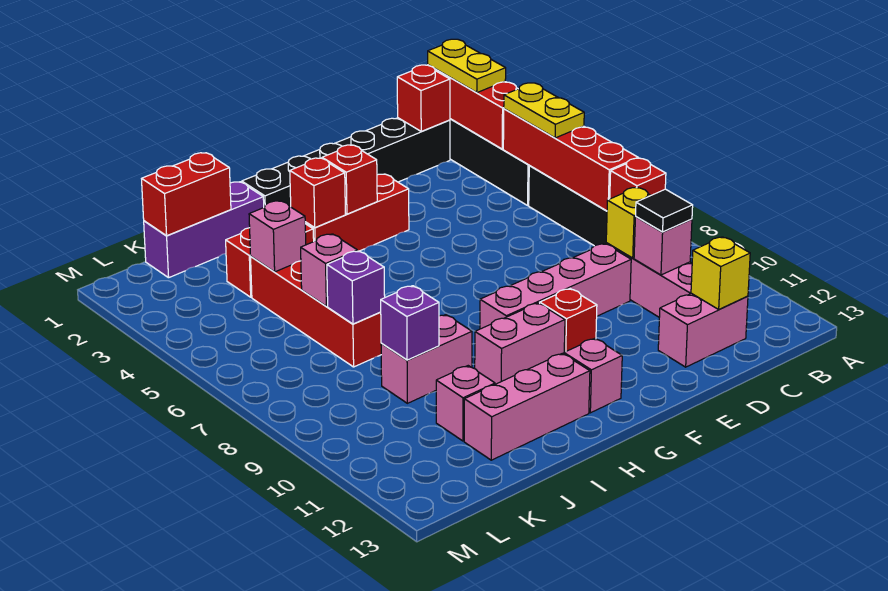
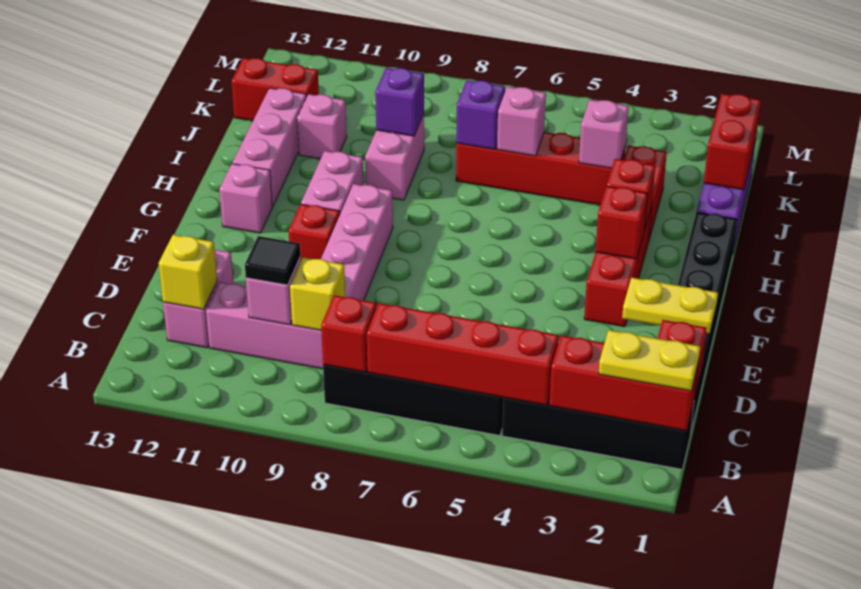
yellow 1x2 plate [504,83,584,138] -> yellow 1x2 plate moved to [622,278,718,334]
none -> red 1x2 brick [232,58,319,121]

